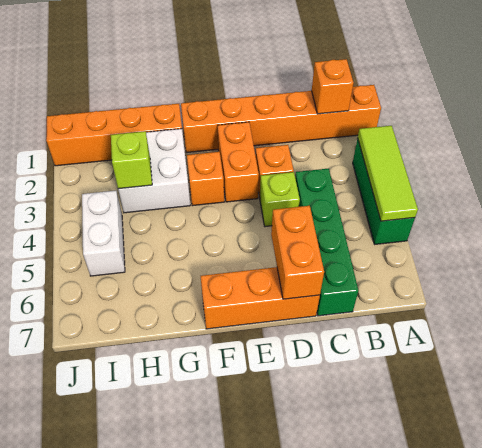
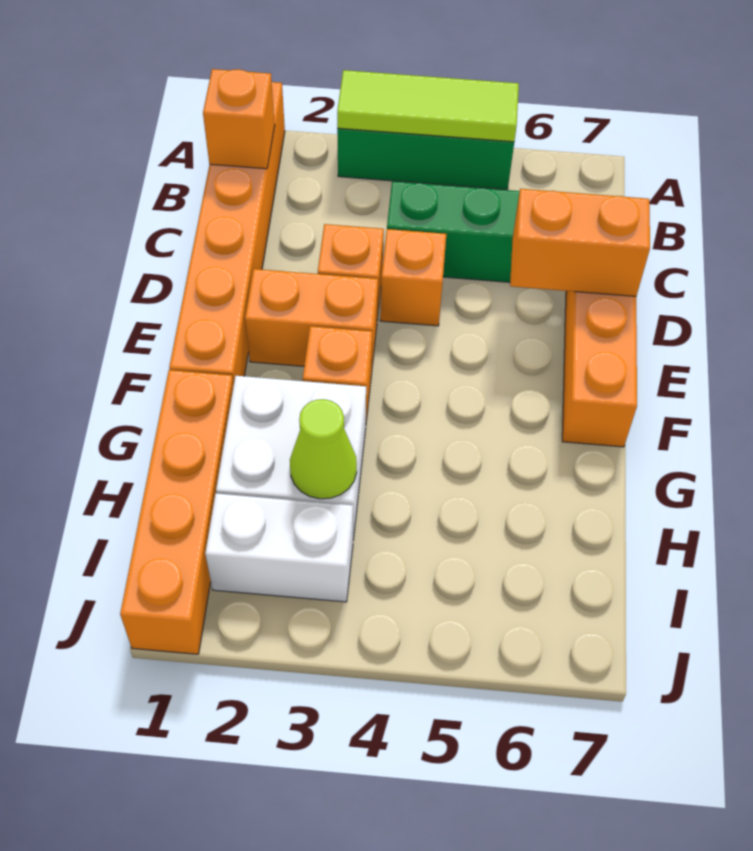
lime 1x1 brick [260,172,300,227] -> orange 1x1 brick [380,229,446,326]
lime 1x1 brick [111,131,152,189] -> lime 1x1 cone [290,399,357,499]
white 1x2 brick [82,191,125,276] -> white 1x2 brick moved to [205,493,353,602]

